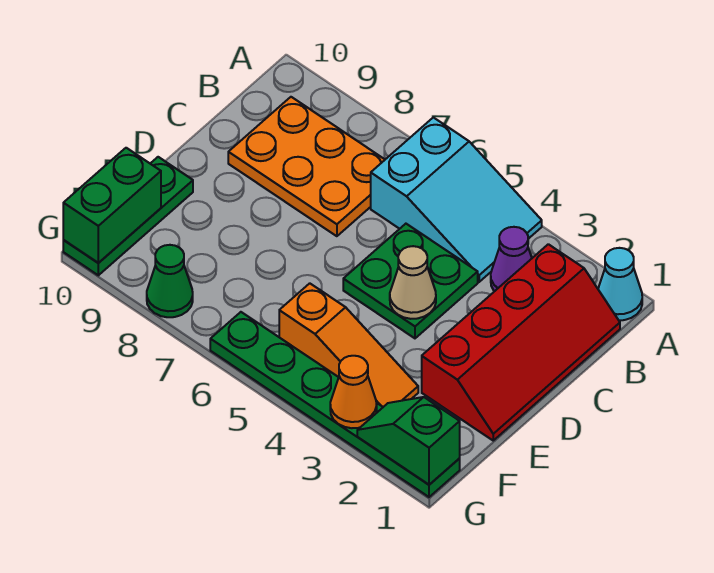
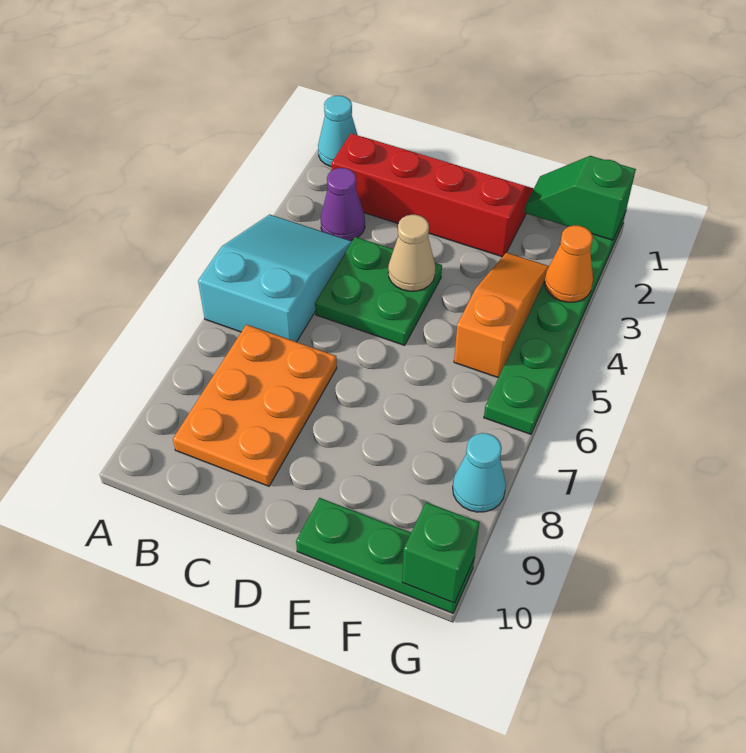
green 1x2 brick [63,148,161,263] -> green 1x1 brick [402,502,480,603]
green 1x2 slope [357,397,460,485] -> green 1x2 slope turned to [524,156,636,240]
green 1x1 cone [147,245,193,317] -> cyan 1x1 cone [453,433,506,512]

